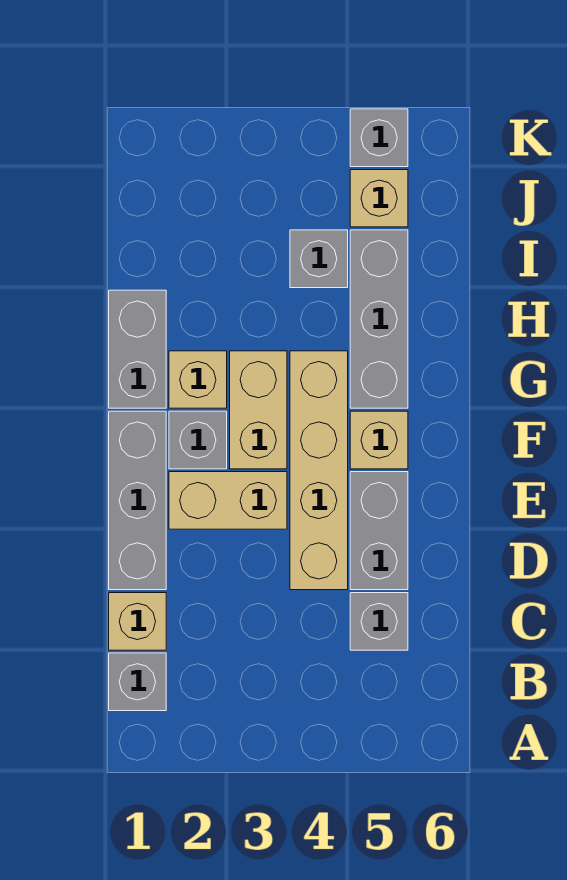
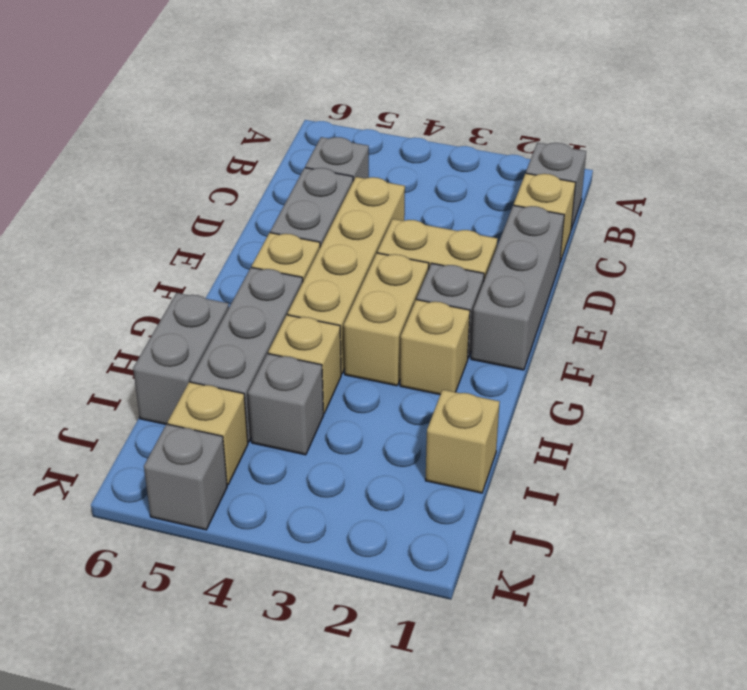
grey 1x2 brick [109,290,166,408] -> grey 1x2 brick moved to [133,293,229,424]
none -> tan 1x1 brick [268,315,341,414]
none -> tan 1x1 brick [426,390,500,493]

